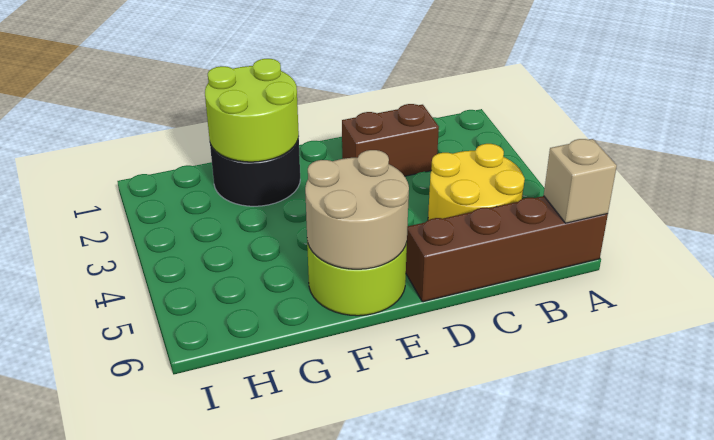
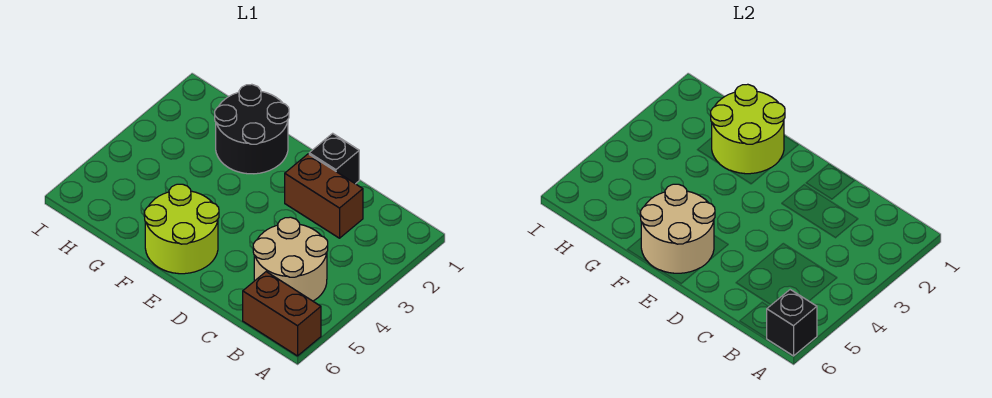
brown 1x4 brick [406,196,608,302] -> brown 1x2 brick [243,272,321,356]
tan 1x1 brick [544,139,617,223] -> black 1x1 brick [767,290,817,356]
yellow 2x2 round brick [428,144,525,220] -> tan 2x2 round brick [253,217,328,301]
none -> black 1x1 brick [309,133,359,184]

